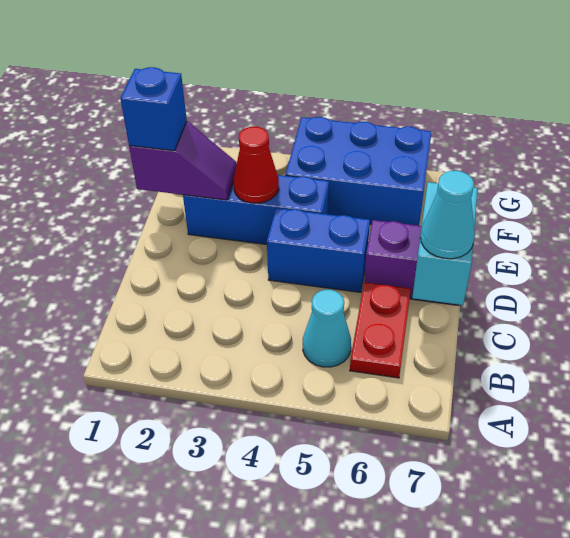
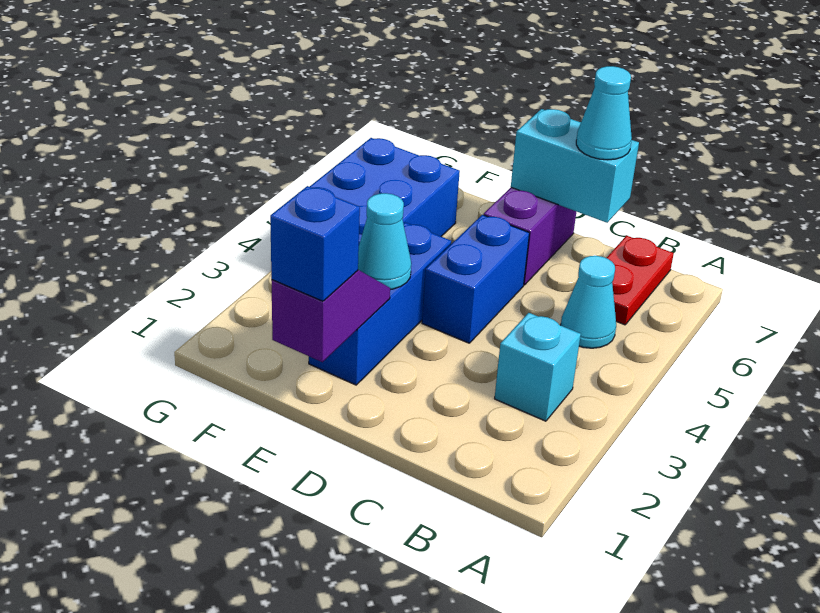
none -> cyan 1x1 brick [495,313,581,421]
red 1x2 plate [350,282,411,378] -> red 1x2 plate turned to [607,236,674,325]
red 1x1 cone [233,127,279,203] -> cyan 1x1 cone [358,193,411,289]

